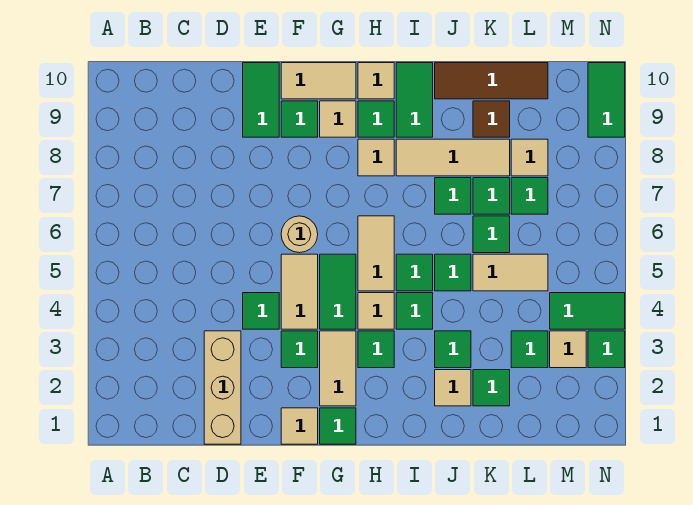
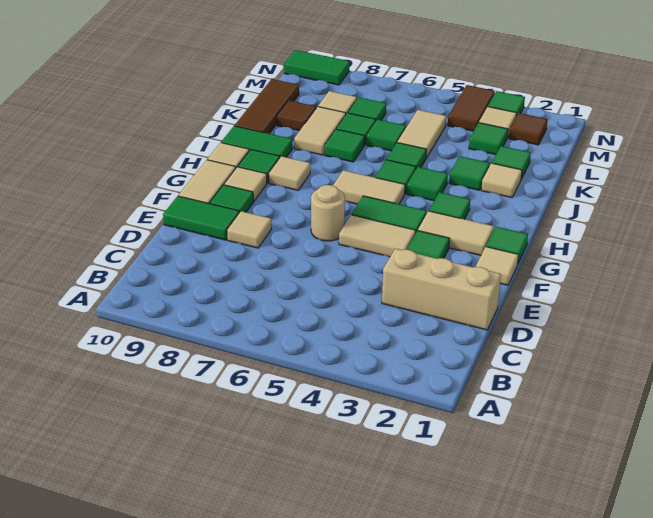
green 1x1 tile [243,293,279,329] -> none
tan 1x1 tile [358,293,394,329] -> tan 1x1 tile moved to [227,211,271,248]
tan 1x3 tile [396,139,510,176] -> tan 1x2 tile [294,107,346,155]
none -> brown 1x1 tile [509,113,547,145]
green 1x2 tile [550,293,625,329] -> brown 1x2 tile [448,85,495,131]

